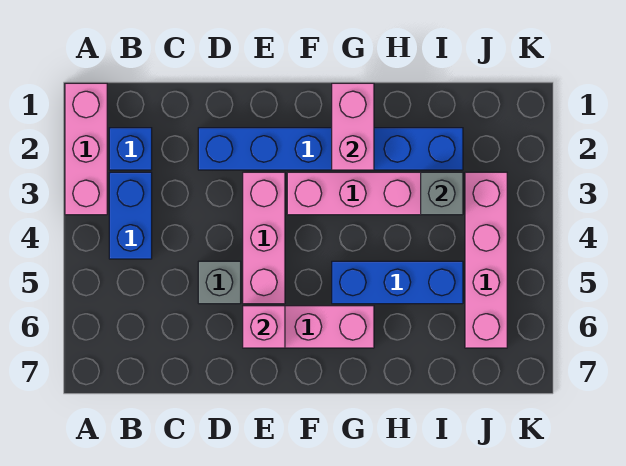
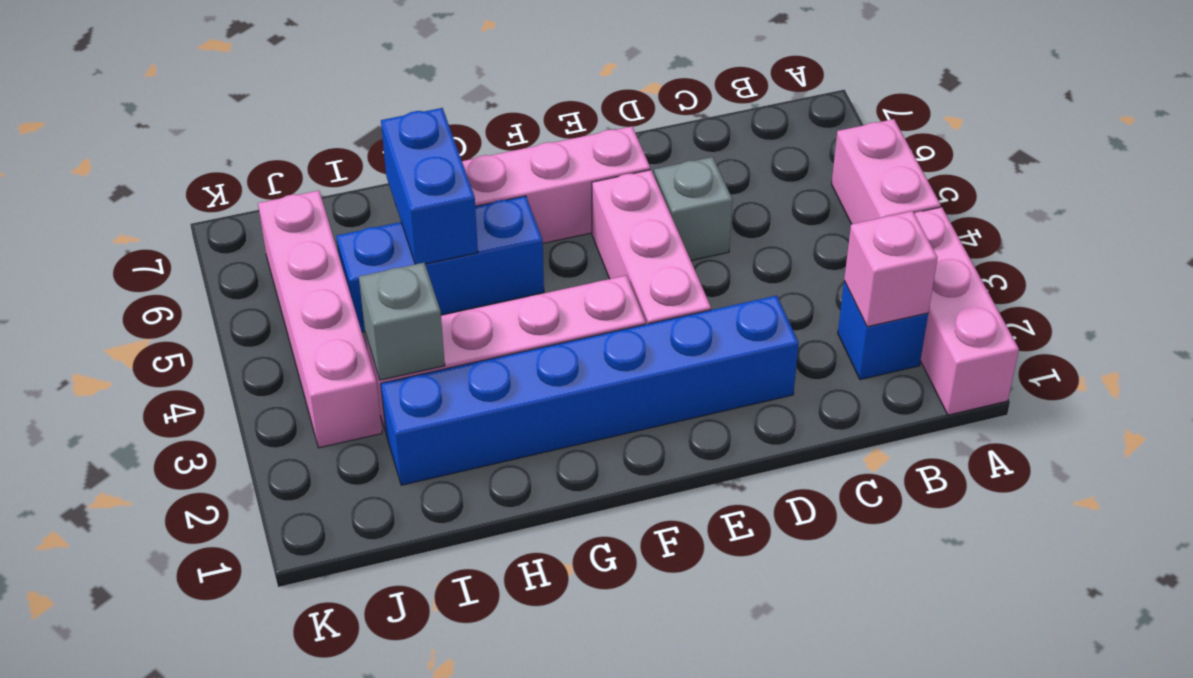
blue 1x2 brick [109,172,152,259] -> blue 1x2 brick moved to [381,108,478,264]
pink 1x1 brick [243,306,285,348] -> pink 1x1 brick moved to [844,211,937,327]
pink 1x2 brick [332,83,374,170] -> pink 1x2 brick moved to [832,119,941,224]

